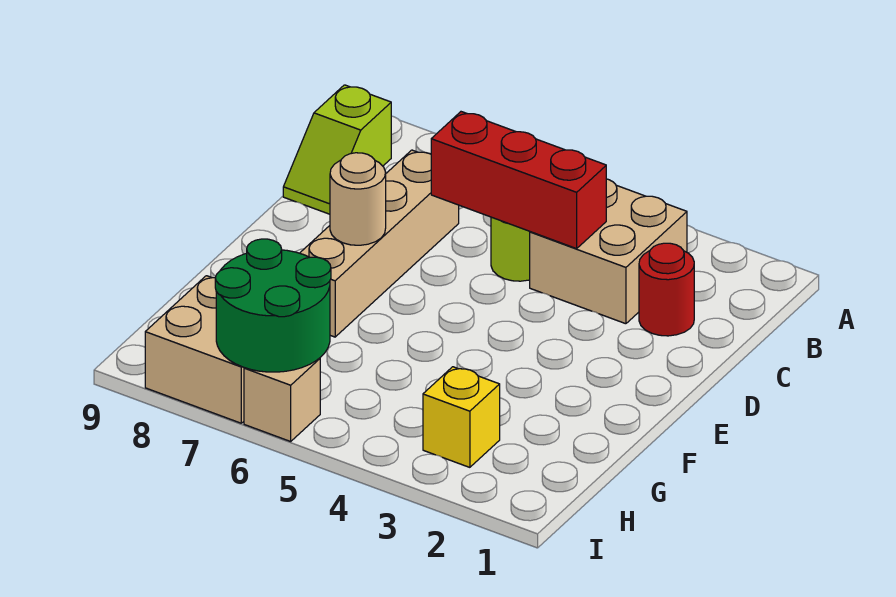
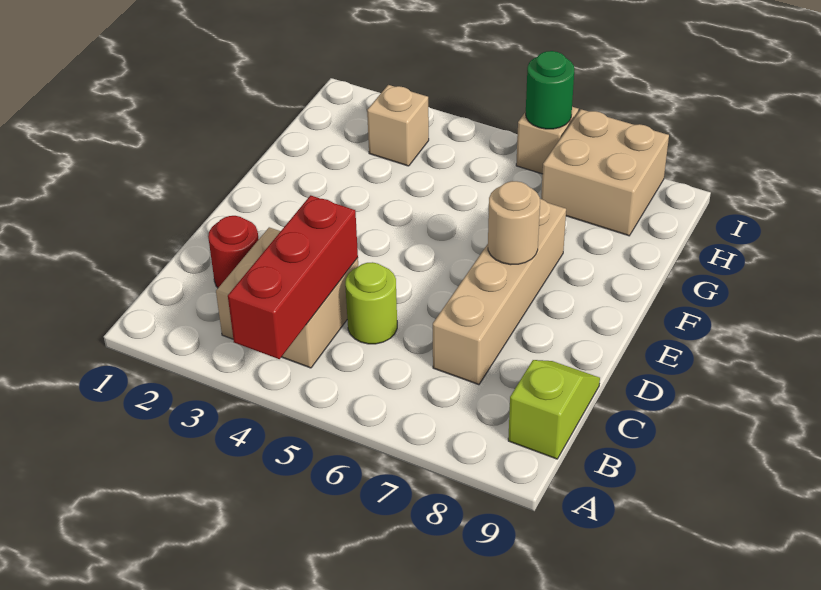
red 1x3 brick [431,112,606,249] -> red 1x3 brick turned to [228,195,358,359]
yellow 1x1 brick [423,367,500,467] -> tan 1x1 brick [367,85,429,166]
green 2x2 round brick [215,239,331,372] -> green 1x1 round brick [526,51,574,129]

